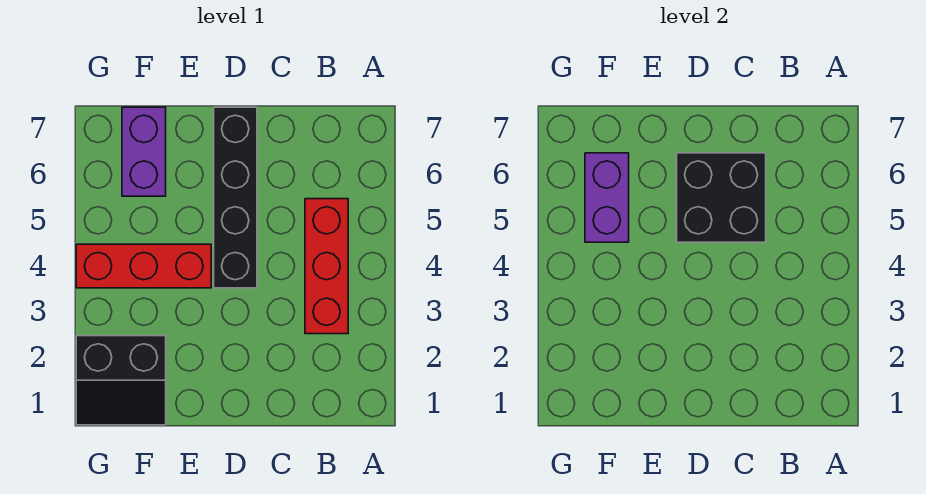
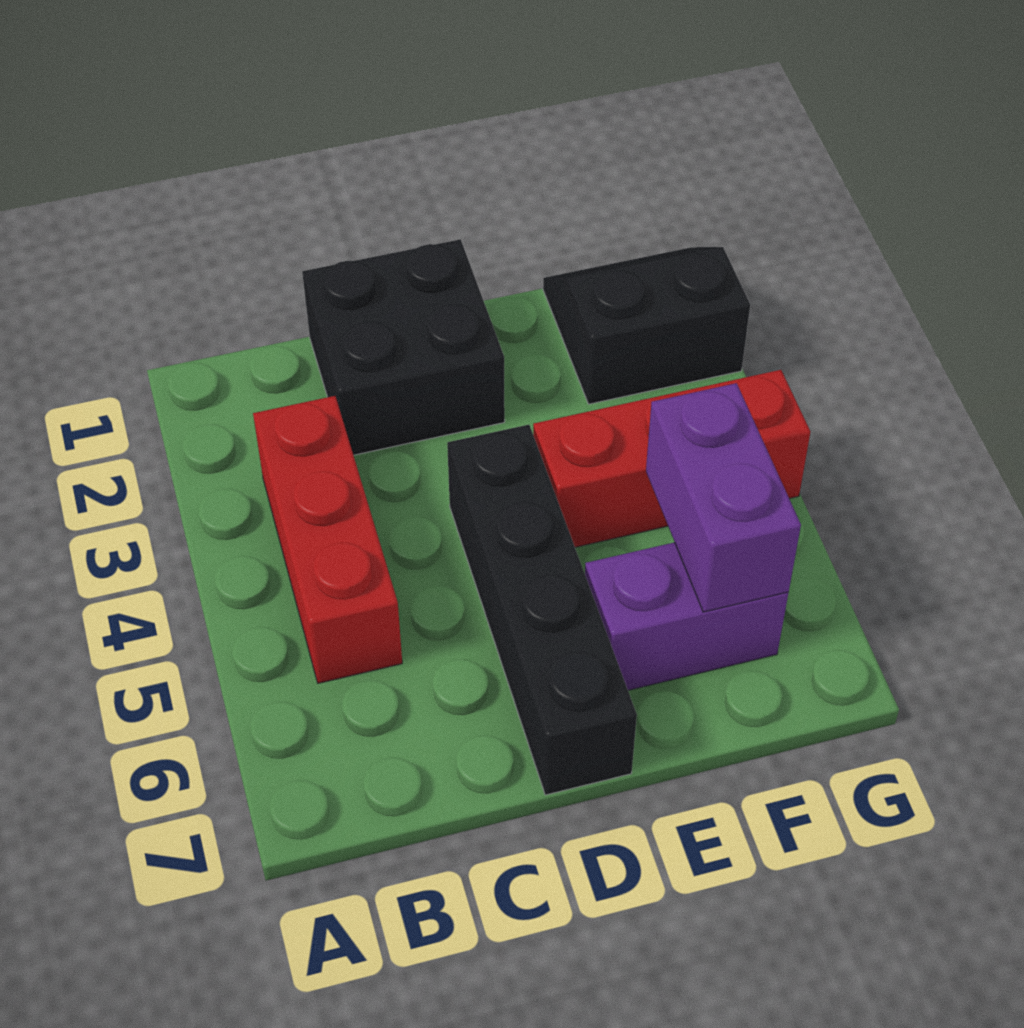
black 2x2 brick [677,153,766,242] -> black 2x2 brick moved to [302,239,505,455]
purple 1x2 brick [122,107,166,196] -> purple 1x2 brick turned to [585,542,788,690]

